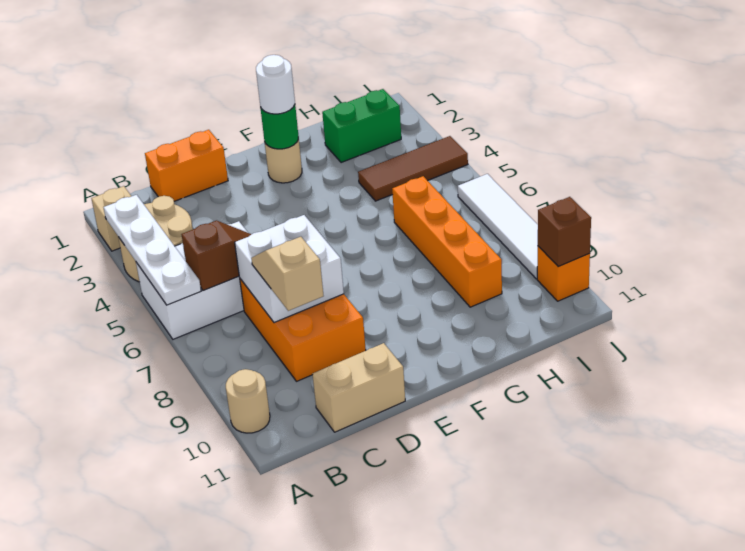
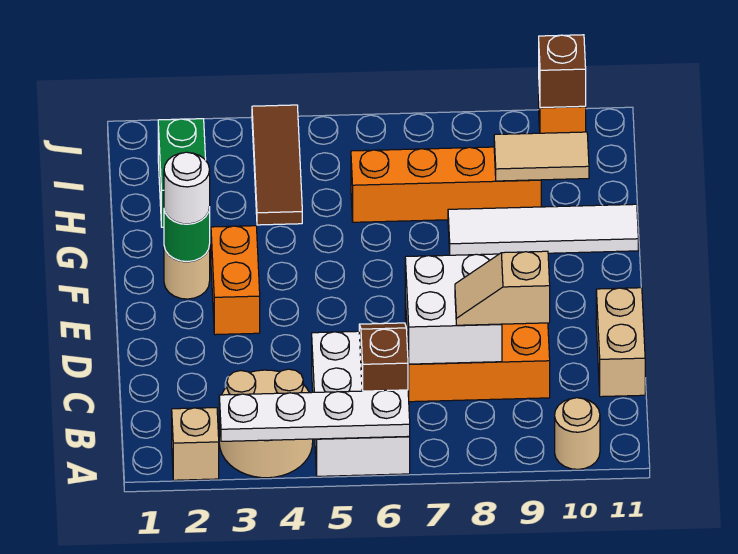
orange 1x2 brick [145,130,228,201] -> orange 1x2 brick moved to [211,226,260,335]
none -> tan 1x2 tile [494,132,589,181]
white 1x4 tile [458,174,538,279] -> white 1x4 tile moved to [448,204,638,255]

